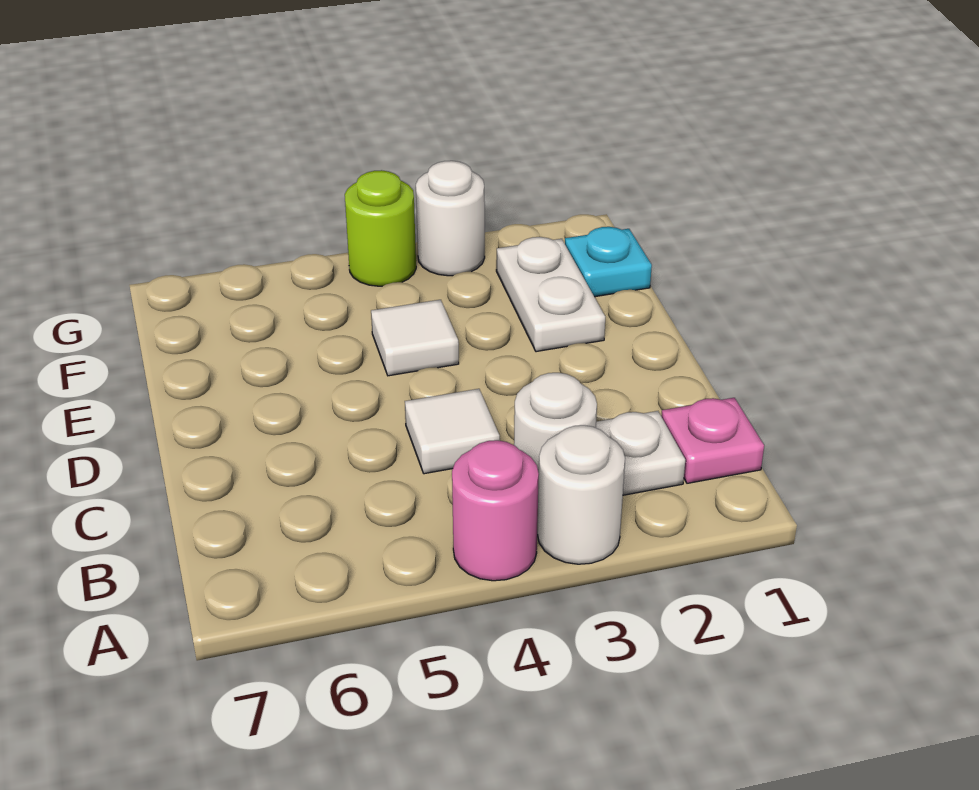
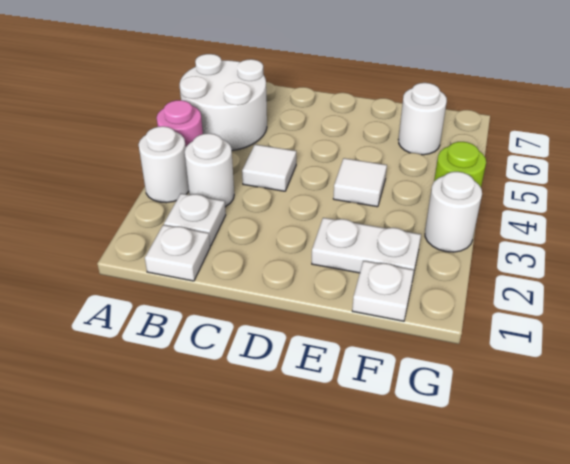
none -> white 2x2 round brick [180,54,267,151]
pink 1x1 plate [661,398,764,483] -> white 1x1 plate [145,225,210,281]
cyan 1x1 plate [565,227,652,297] -> white 1x1 plate [352,261,414,321]
none -> white 1x1 round brick [398,83,447,155]

